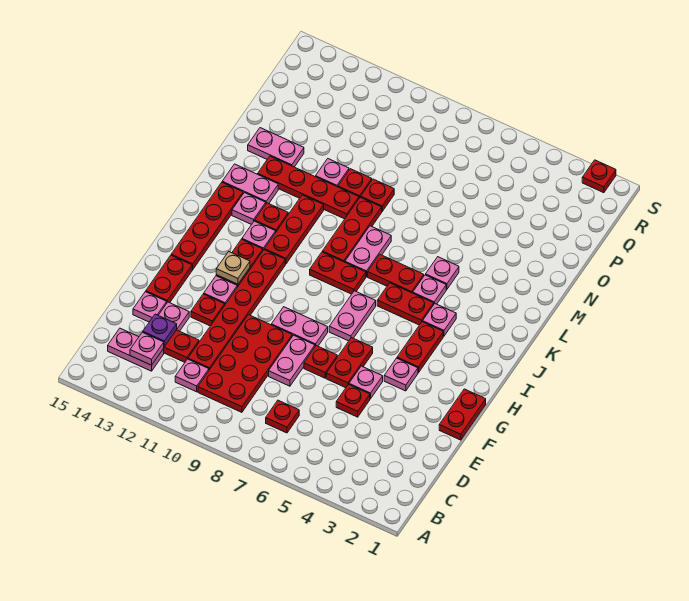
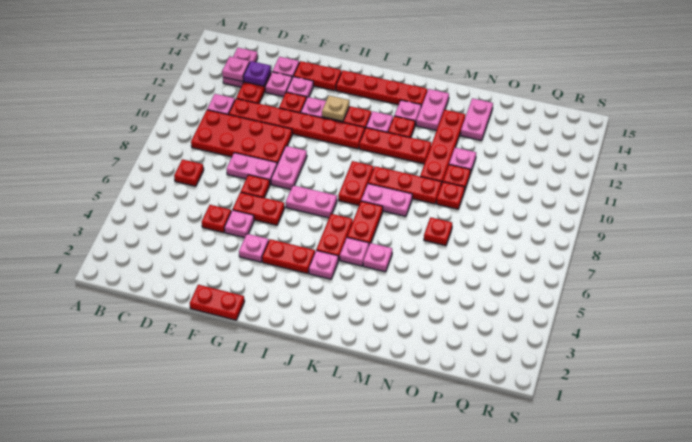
none -> pink 1x1 plate [286,77,314,98]
red 1x1 plate [582,160,616,193] -> red 1x1 plate moved to [424,217,452,246]

